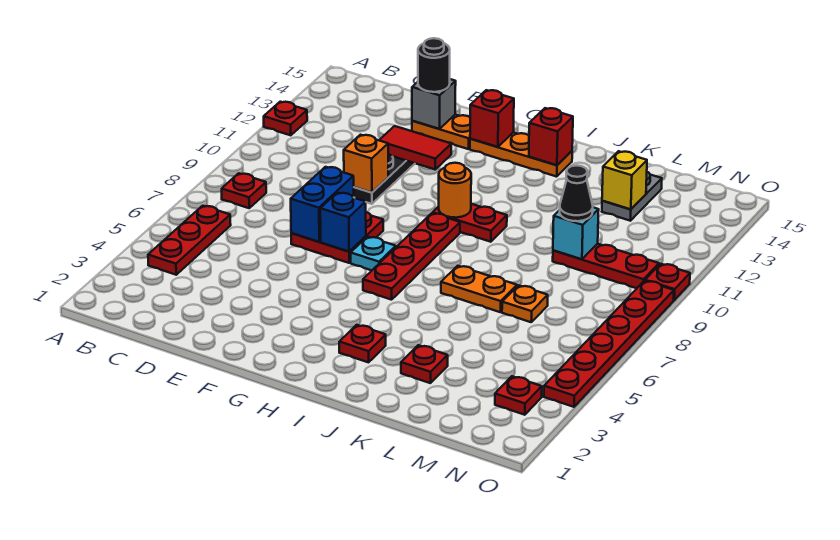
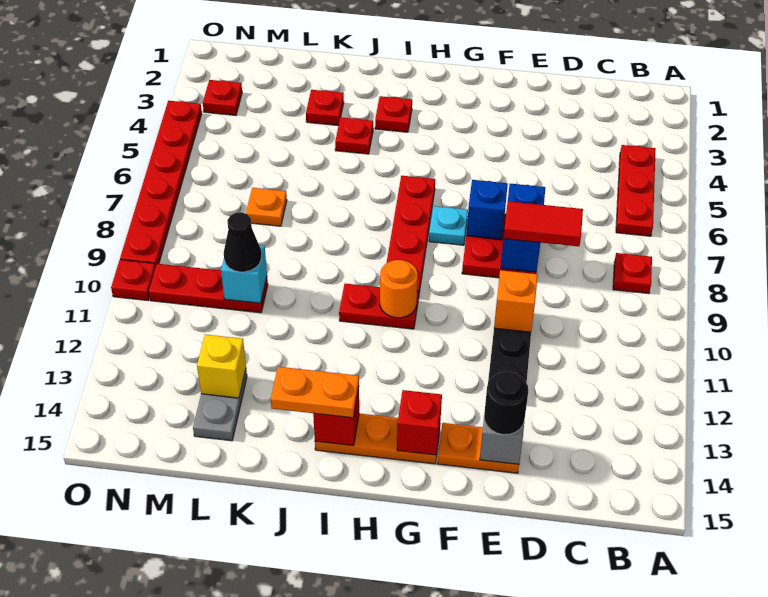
red 1x1 plate [264,102,307,135] -> red 1x1 plate moved to [335,117,373,154]
red 1x2 tile [379,126,451,169] -> red 1x2 tile moved to [504,201,583,246]
orange 1x2 plate [441,266,517,312] -> orange 1x2 plate moved to [271,367,359,418]

